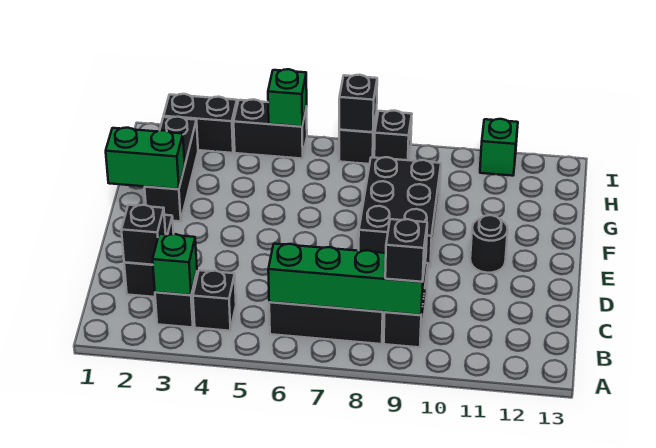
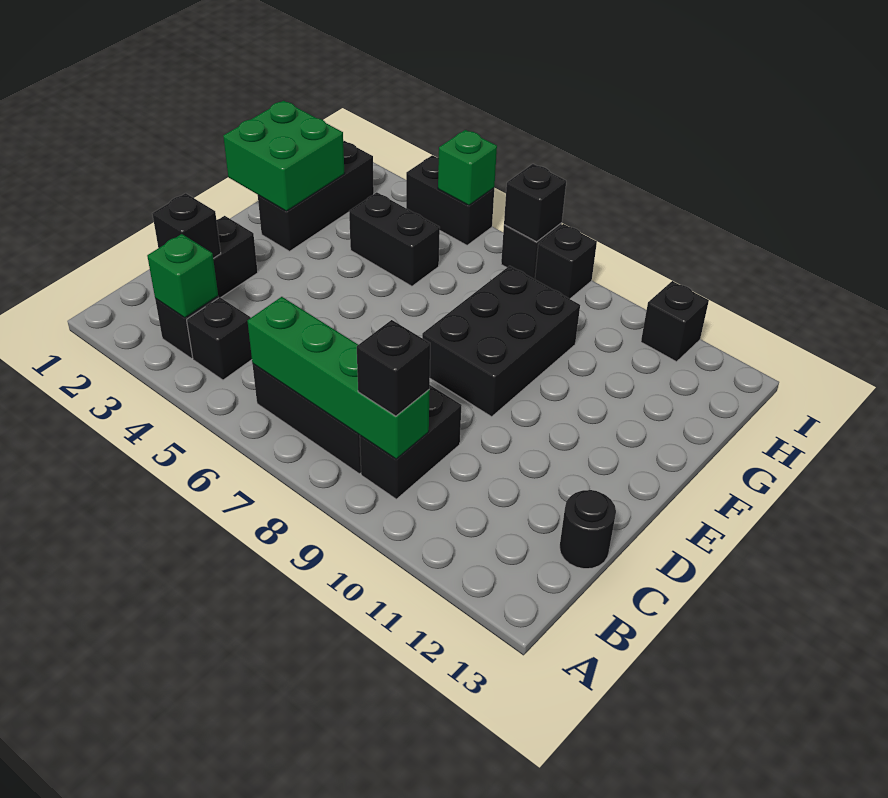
black 1x1 round brick [470,215,508,273] -> black 1x1 round brick moved to [560,490,616,569]
green 1x2 brick [106,128,185,189] -> green 2x2 brick [223,101,345,211]
black 1x2 brick [164,94,237,153] -> black 1x2 brick moved to [349,192,440,286]
green 1x1 brick [480,119,518,176] -> black 1x1 brick [641,281,709,362]

